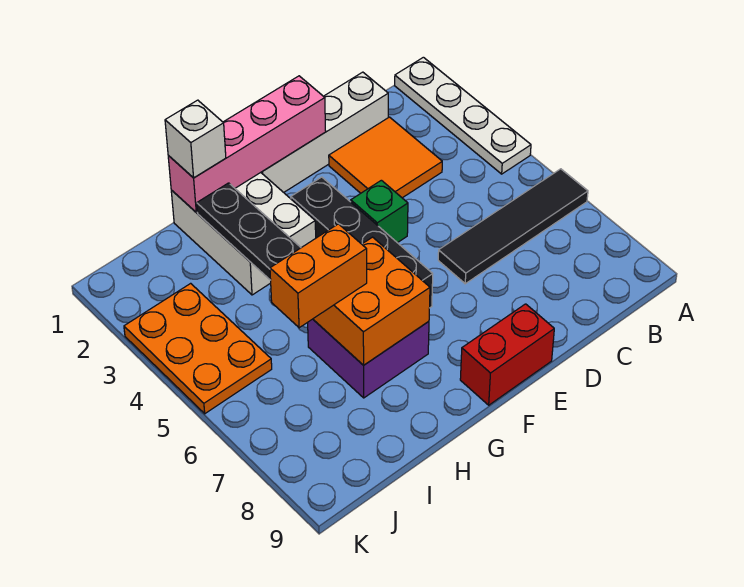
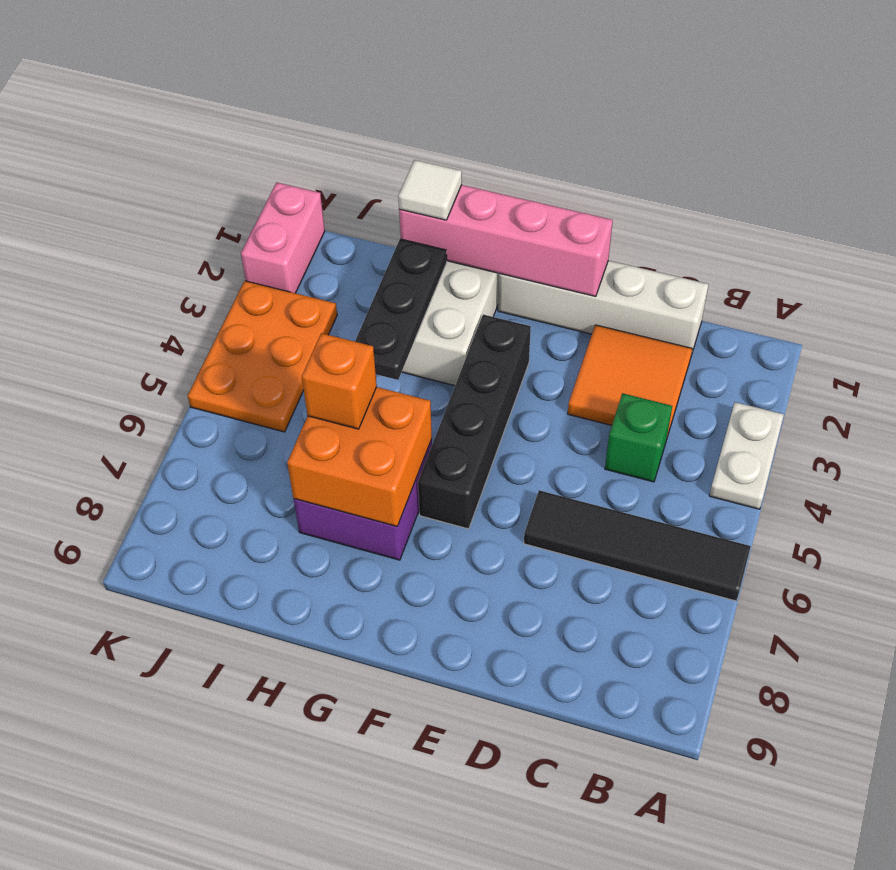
white 1x4 plate [395,57,531,174] -> white 1x2 plate [709,402,784,509]
green 1x1 brick [351,180,408,243] -> green 1x1 brick moved to [605,393,672,482]
red 1x2 brick [460,304,554,405] -> none
white 1x1 brick [165,100,226,178] -> white 1x1 tile [398,160,462,220]
orange 1x2 brick [270,224,367,328] -> orange 1x1 brick [302,333,377,429]
none -> pink 1x2 brick [241,182,325,293]

